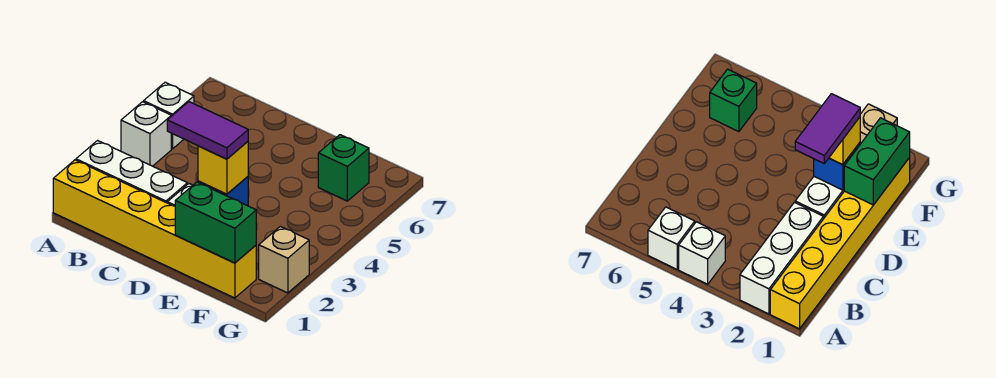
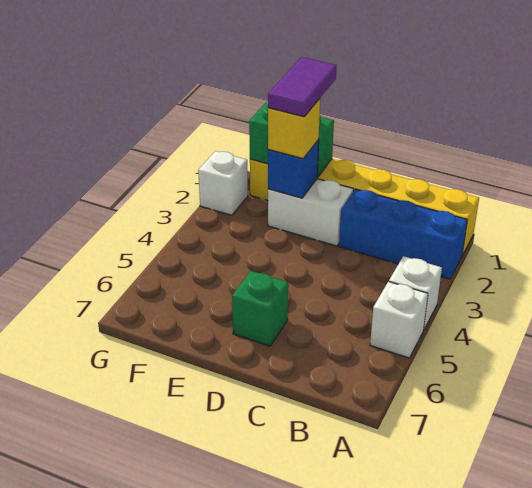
white 1x3 brick [76,141,187,203] -> blue 1x3 brick [339,189,467,279]
purple 1x2 tile [167,102,248,159] -> purple 1x2 tile turned to [268,57,337,117]
green 1x1 brick [318,135,369,201] -> green 1x1 brick moved to [232,271,288,346]
tan 1x1 brick [259,226,309,293] -> white 1x1 brick [198,151,248,215]

